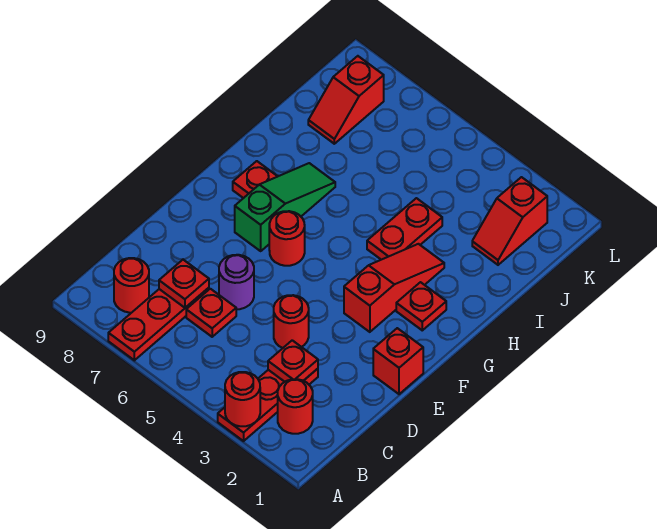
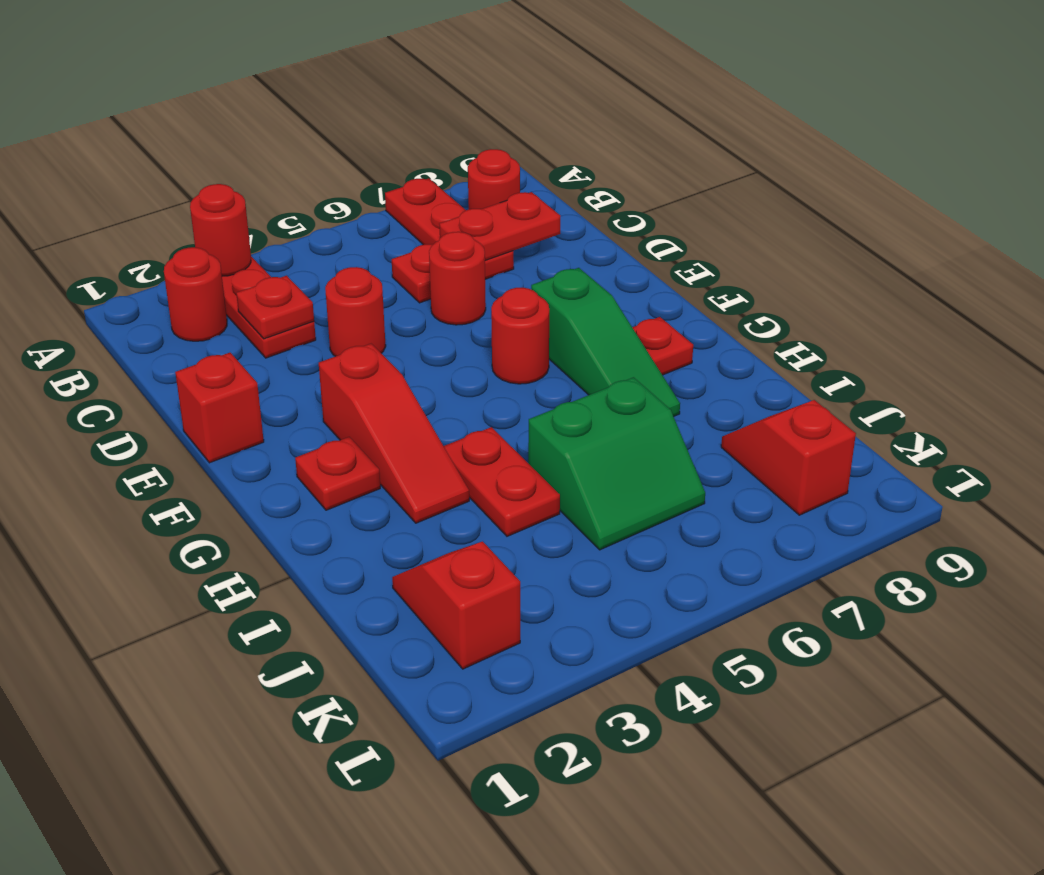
red 1x1 plate [159,260,209,308] -> red 1x2 plate [439,192,560,260]
purple 1x1 round brick [219,255,254,309] -> red 1x1 round brick [429,232,486,325]
none -> green 2x2 slope [528,377,705,550]

